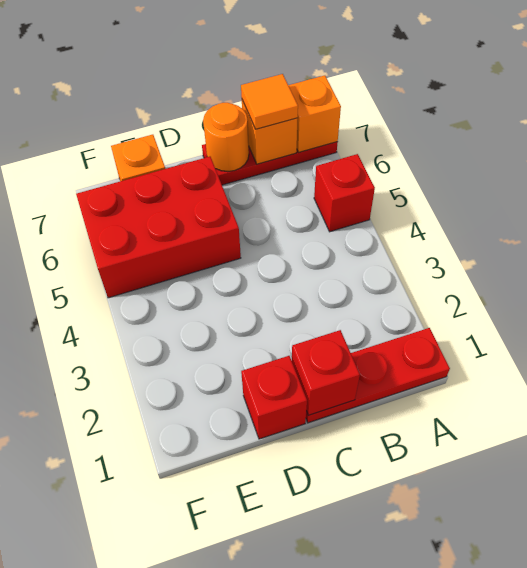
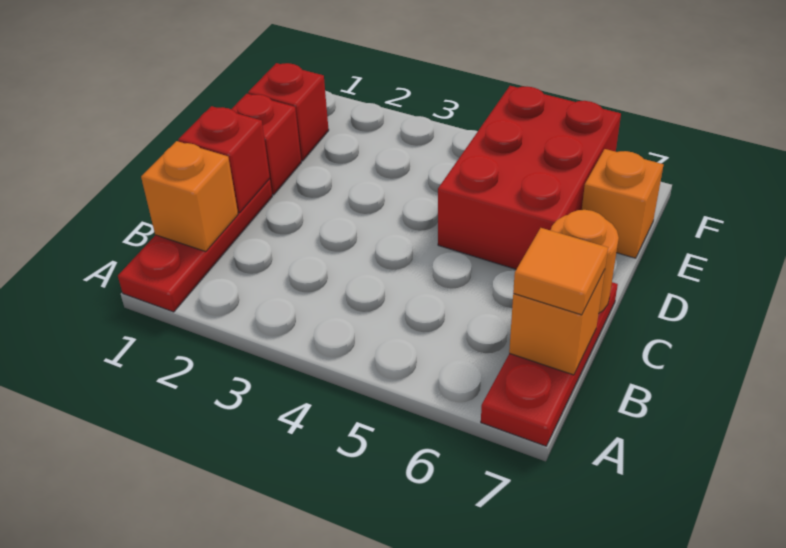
red 1x1 brick [314,154,375,232] -> red 1x1 brick moved to [248,63,329,161]
orange 1x1 brick [288,76,341,152] -> orange 1x1 brick moved to [141,141,238,251]

